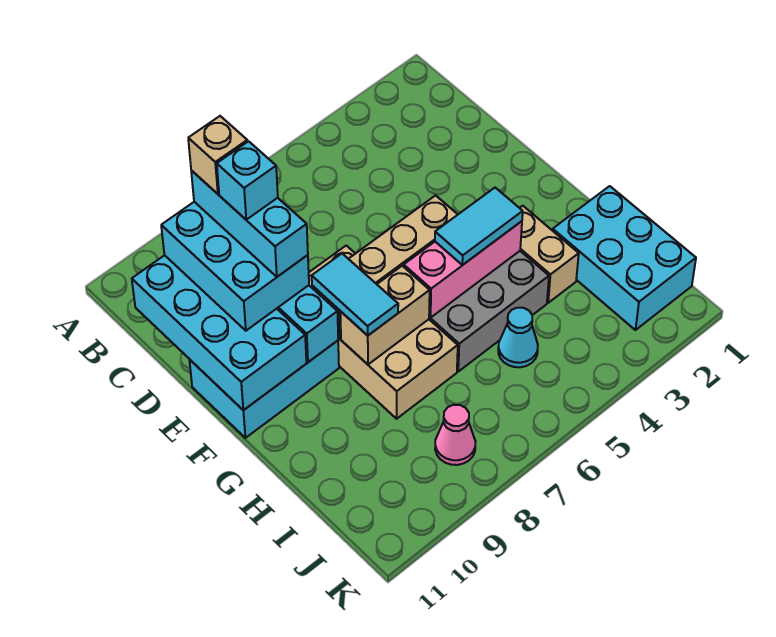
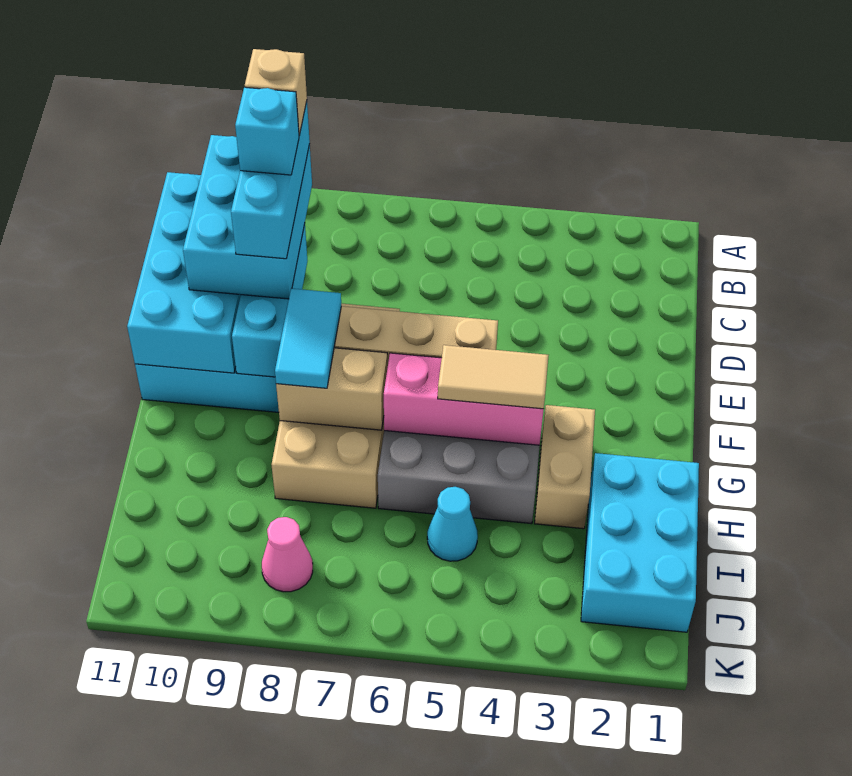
cyan 1x2 tile [435,188,523,265] -> tan 1x2 tile [438,345,549,409]

